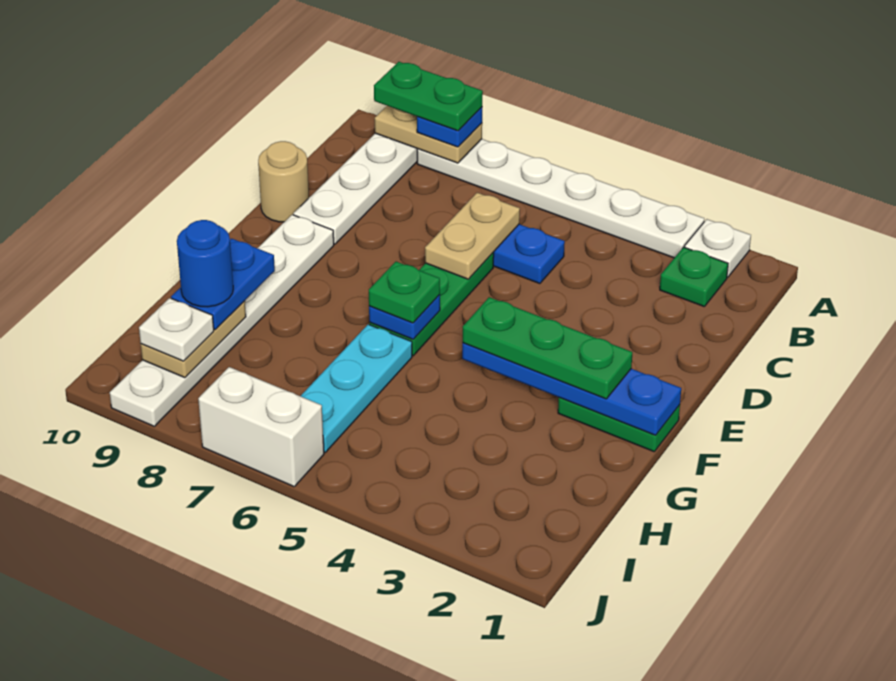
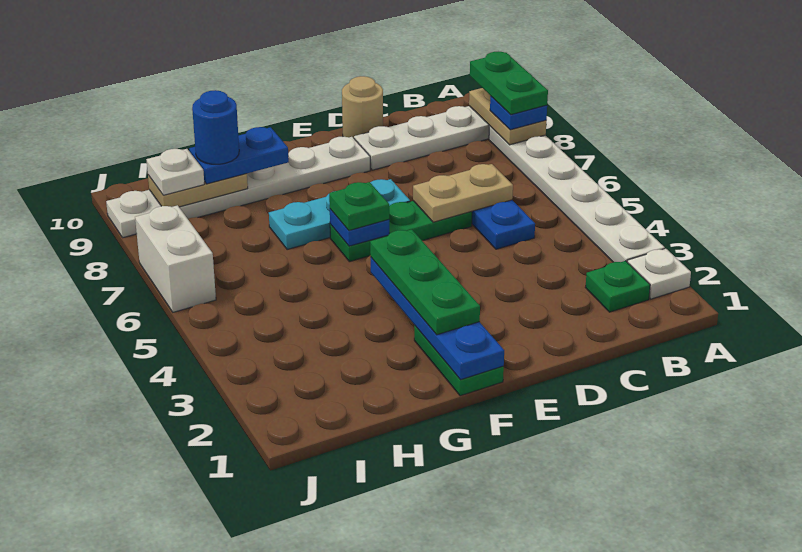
cyan 1x3 plate [301,324,412,452] -> cyan 1x3 plate moved to [269,179,410,250]

